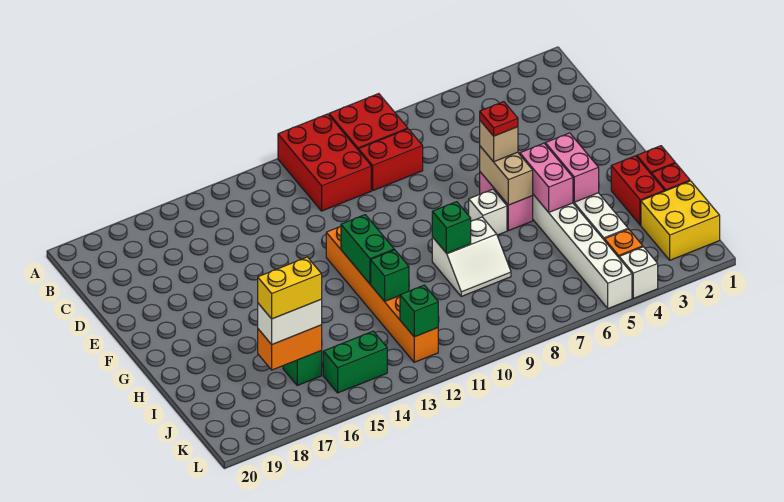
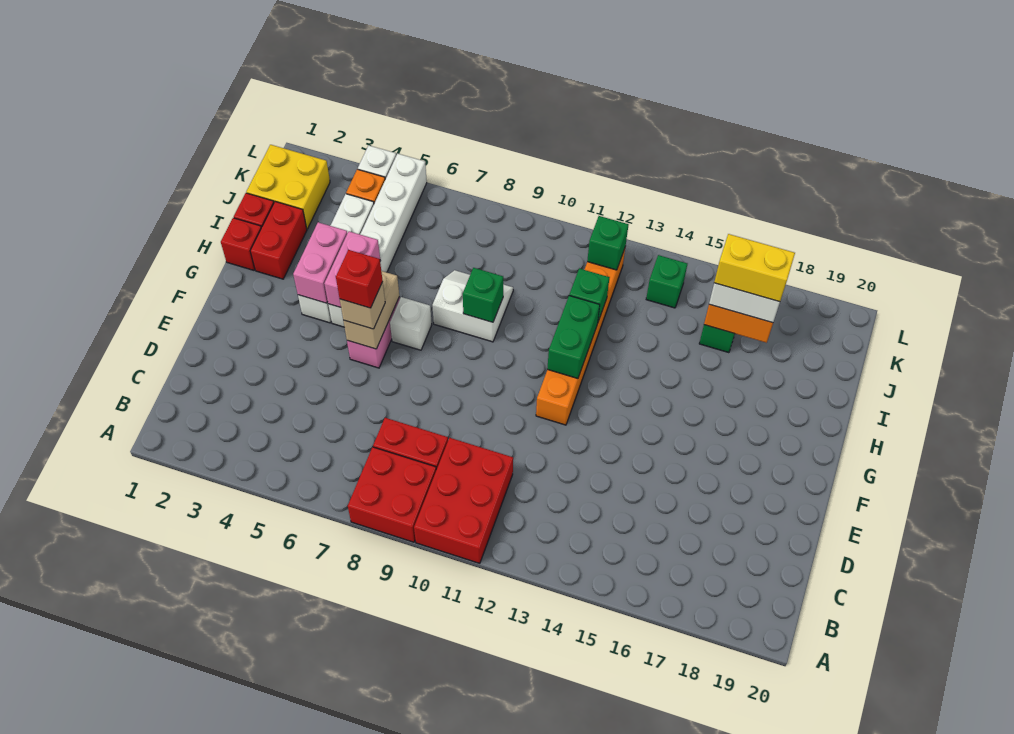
red 1x1 plate [480,102,518,136] -> red 1x1 brick [336,250,383,308]
green 1x2 brick [323,331,387,393] -> green 1x1 brick [646,255,687,308]

